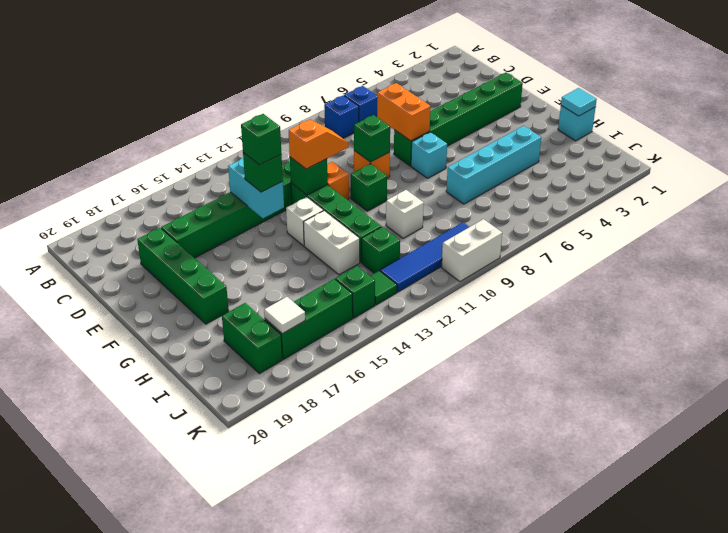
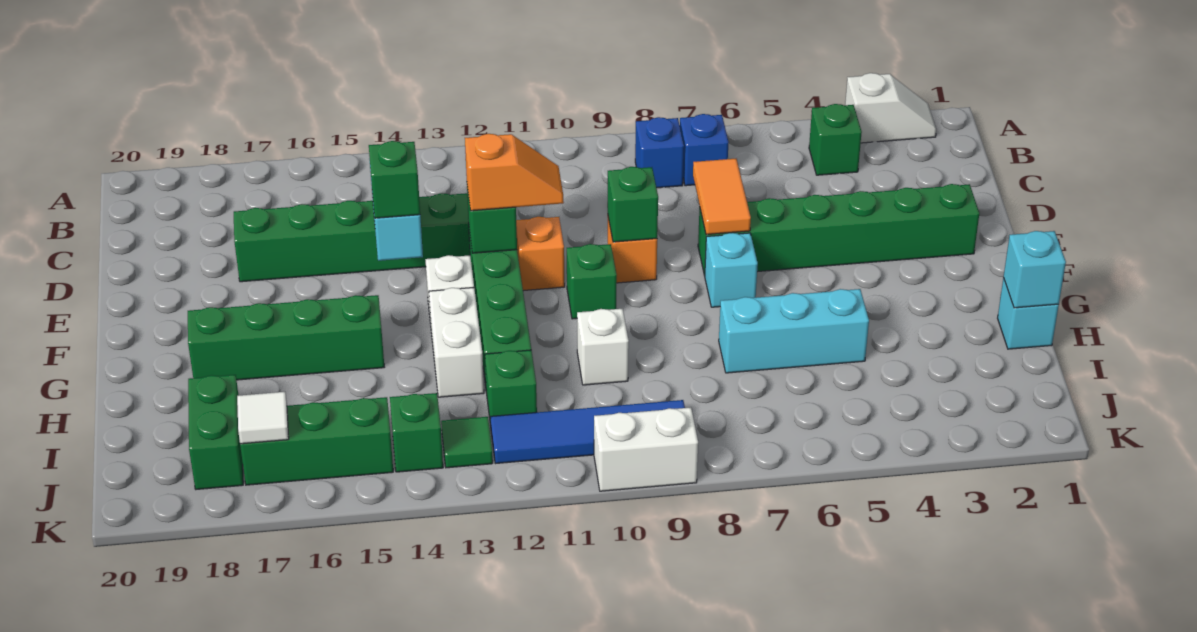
none -> white 1x2 slope [845,73,936,143]
orange 1x2 brick [377,83,431,141] -> orange 1x2 tile [693,159,751,235]
green 1x4 brick [137,228,229,324] -> green 1x4 brick turned to [188,295,384,380]
green 1x1 brick [241,114,281,165] -> green 1x1 brick moved to [809,104,862,175]
cyan 1x1 tile [561,88,597,116] -> cyan 1x1 brick [1003,231,1066,308]
cyan 1x4 brick [446,126,541,204] -> cyan 1x3 brick [719,289,869,373]

